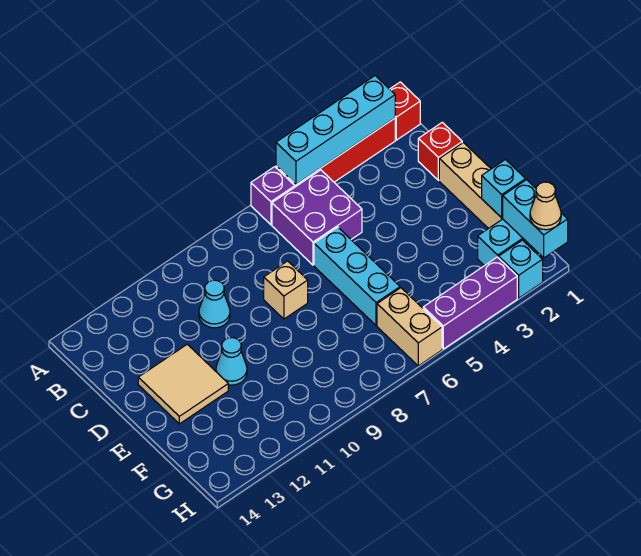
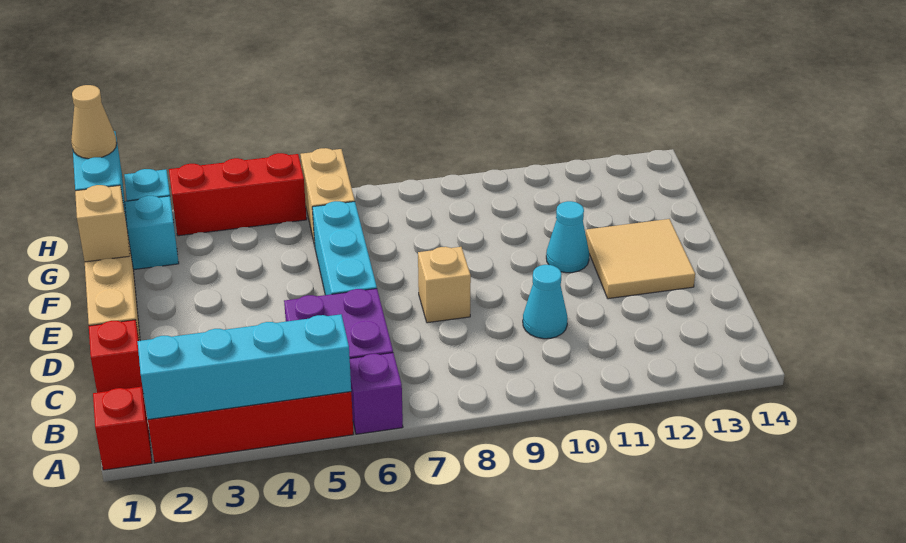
cyan 1x1 brick [482,160,526,218] -> tan 1x1 brick [75,185,130,262]
purple 1x3 brick [423,257,517,349] -> red 1x3 brick [169,153,307,236]

